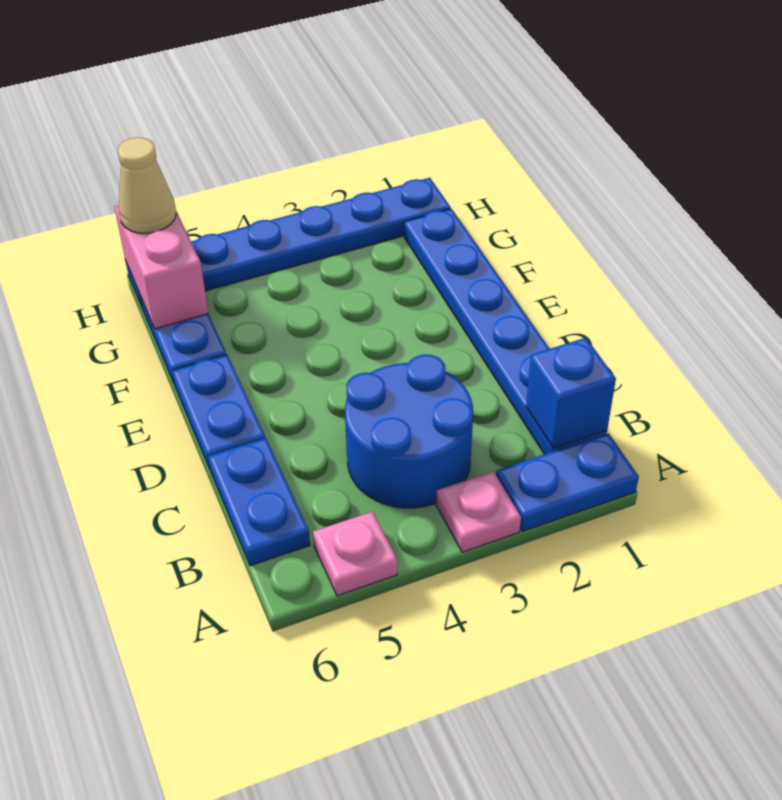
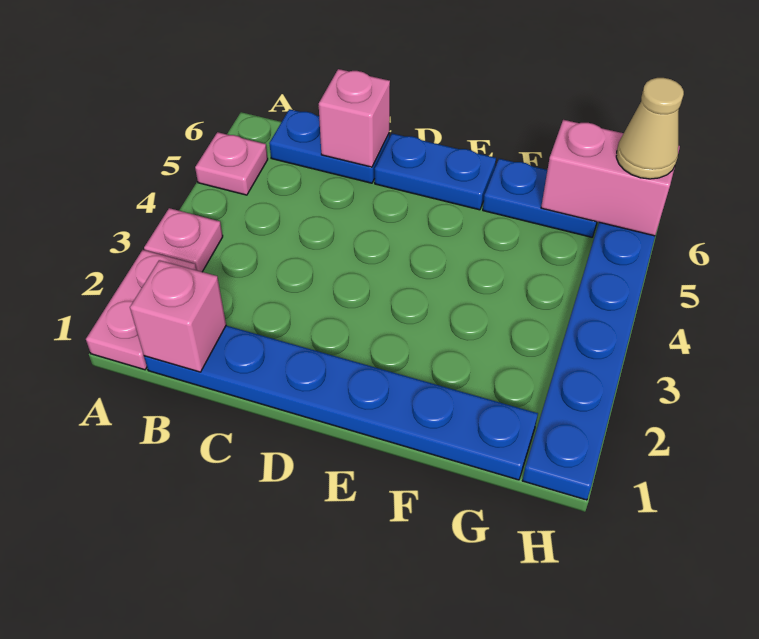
blue 1x2 plate [496,433,639,531] -> pink 1x2 plate [86,250,196,370]
blue 1x1 brick [526,338,616,448] -> pink 1x1 brick [130,260,226,372]
blue 2x2 round brick [345,355,473,508] -> none
none -> pink 1x1 brick [319,69,390,167]

